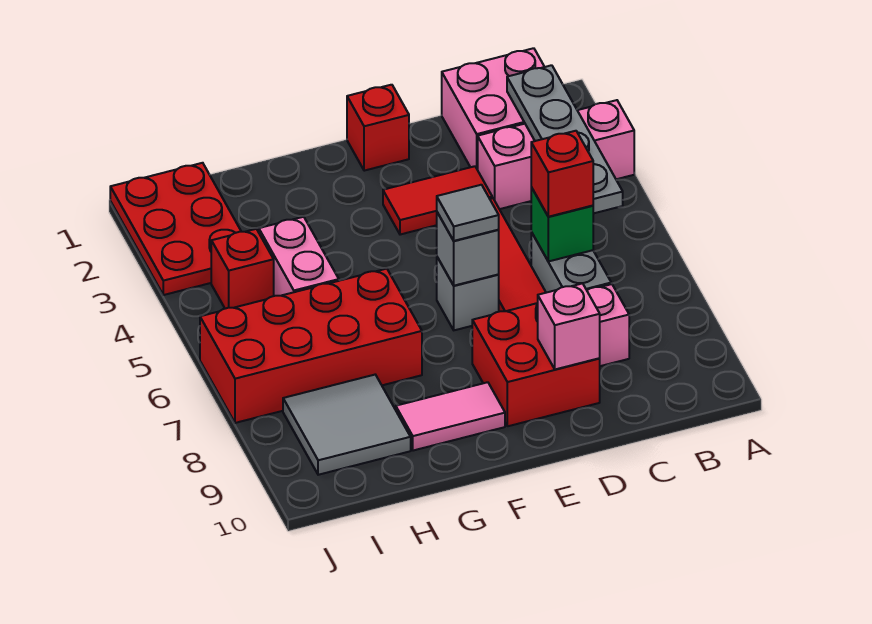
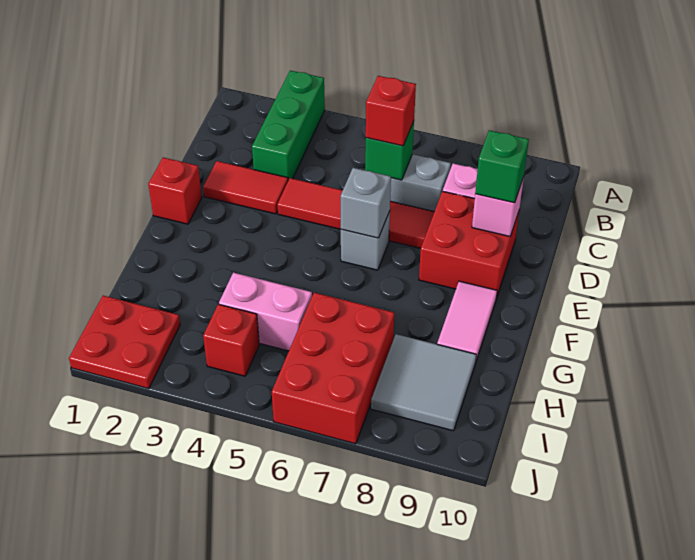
pink 1x3 brick [478,100,634,209] -> green 1x3 brick [252,71,325,180]
pink 2x2 brick [442,48,544,170] -> none
grey 1x4 plate [507,65,623,214] -> none
red 1x2 tile [383,166,492,235] -> red 1x2 tile turned to [203,161,288,214]
none -> green 1x1 brick [475,130,529,203]
grey 1x1 tile [437,185,499,241] -> none
red 2x4 brick [200,269,422,423] -> red 2x3 brick [272,293,394,444]
red 2x3 plate [110,163,241,295] -> red 2x2 plate [69,296,180,389]

